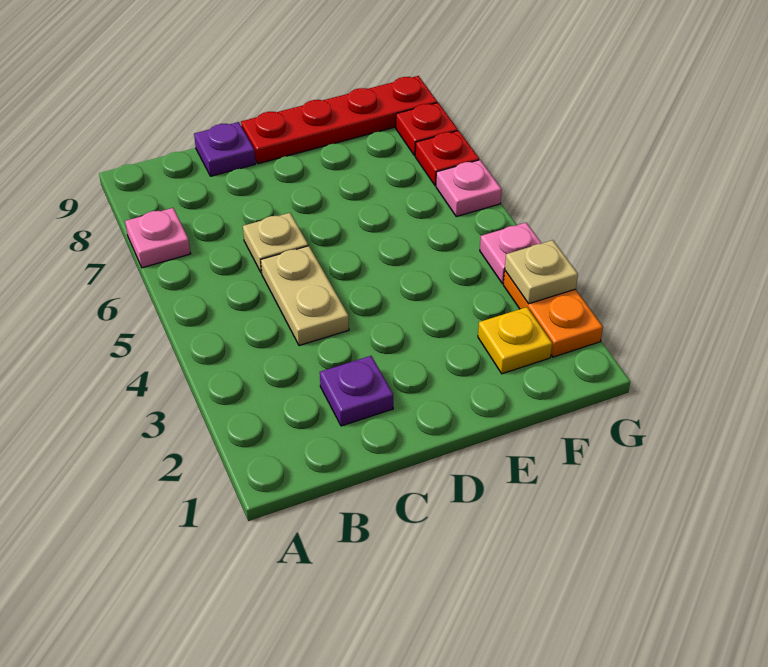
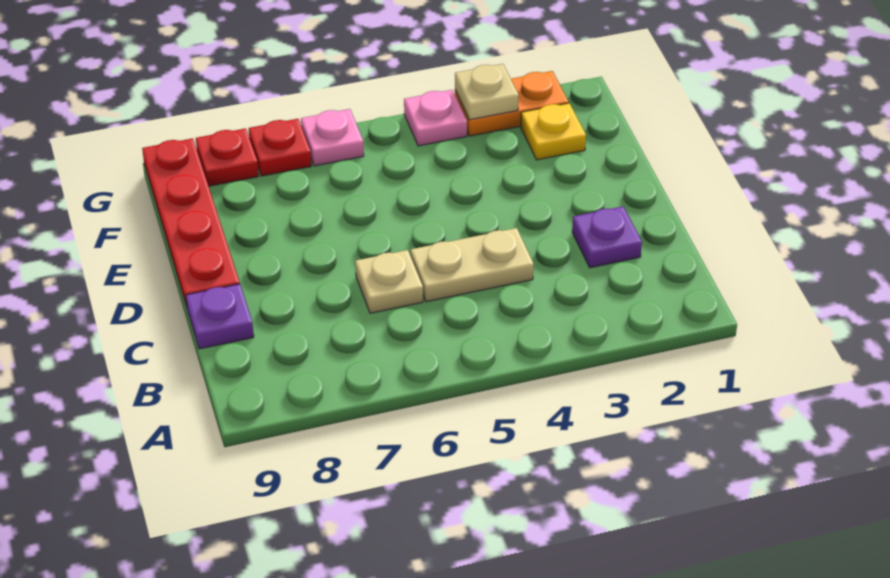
pink 1x1 plate [125,208,191,268] -> none

